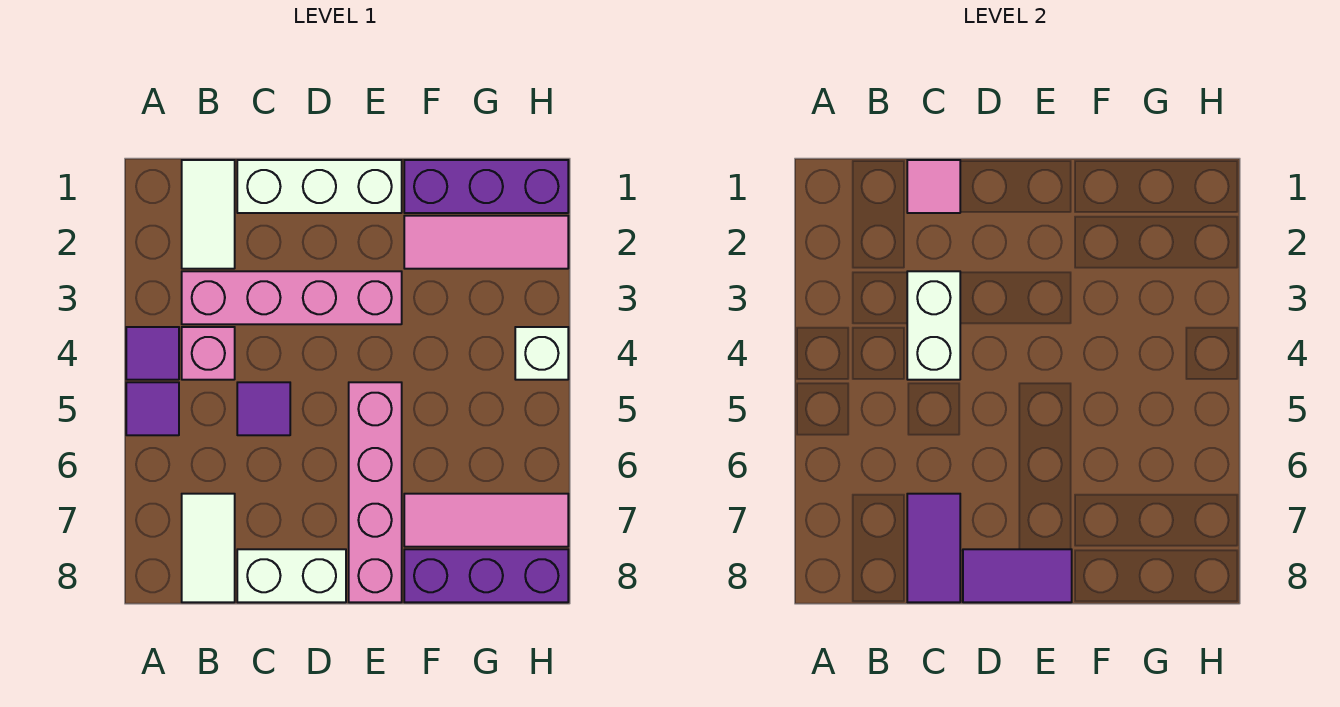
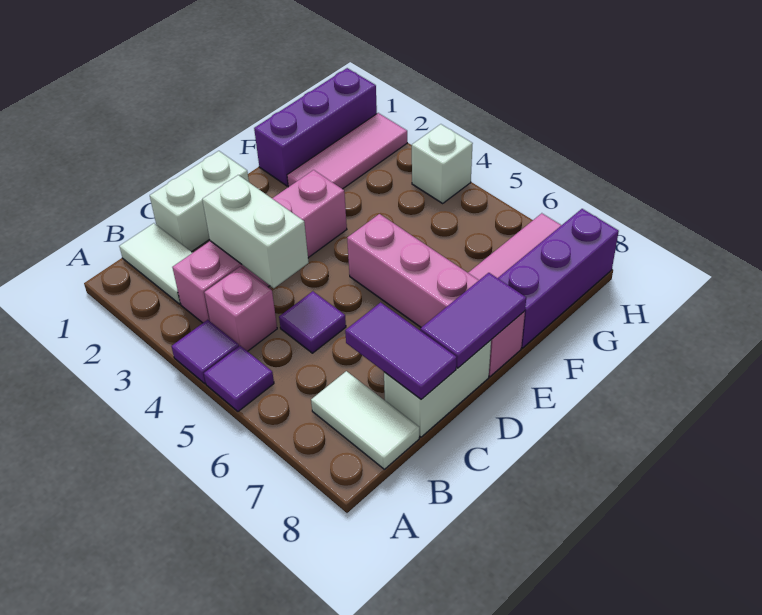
white 1x3 brick [237,160,402,213] -> white 1x2 brick [150,151,249,252]
pink 1x1 tile [907,160,960,213] -> none

